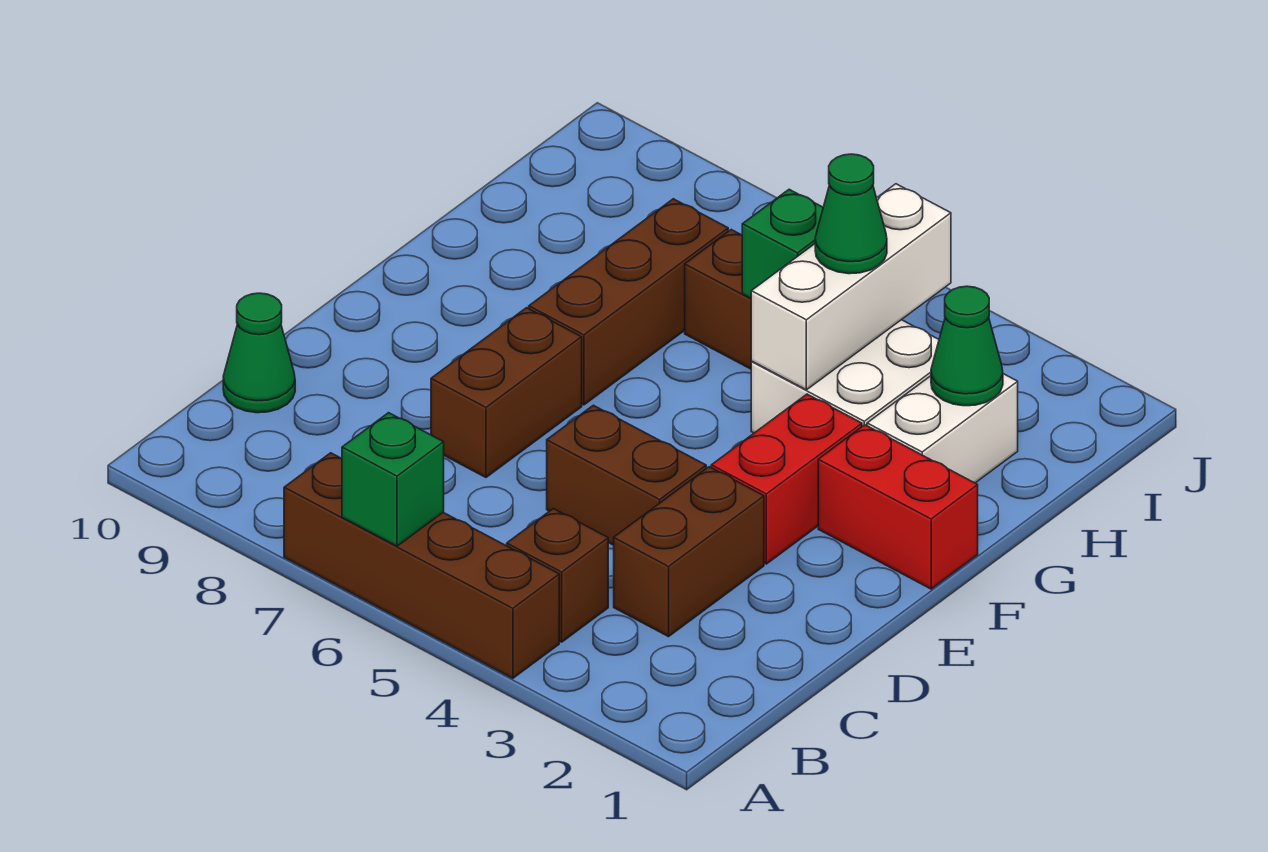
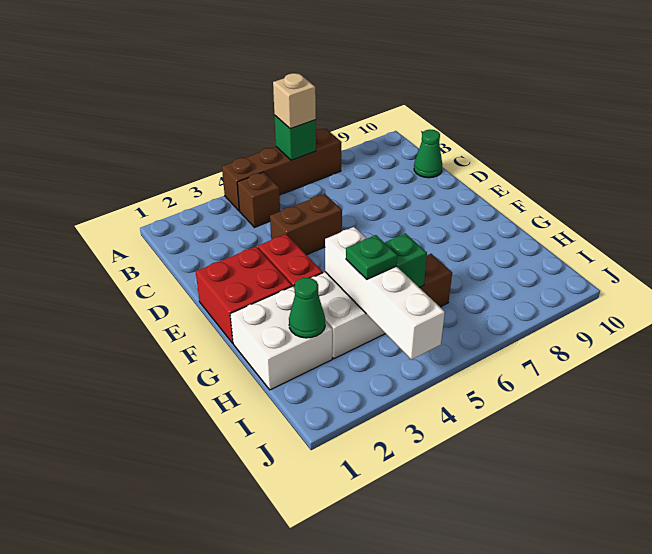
none -> tan 1x1 brick [273,73,316,129]
brown 1x2 brick [614,467,764,637] -> none
brown 1x2 brick [431,308,582,477] -> none
red 1x2 brick [818,425,978,589] -> red 2x2 brick [196,246,292,343]
brown 1x3 brick [529,199,728,405] -> none
white 1x2 brick [867,374,1018,483] -> white 2x2 brick [230,286,332,390]
white 1x3 brick [751,184,951,390] -> white 1x4 brick [325,227,445,360]
green 1x1 cone [815,154,887,274] -> green 1x1 plate [346,235,397,279]

